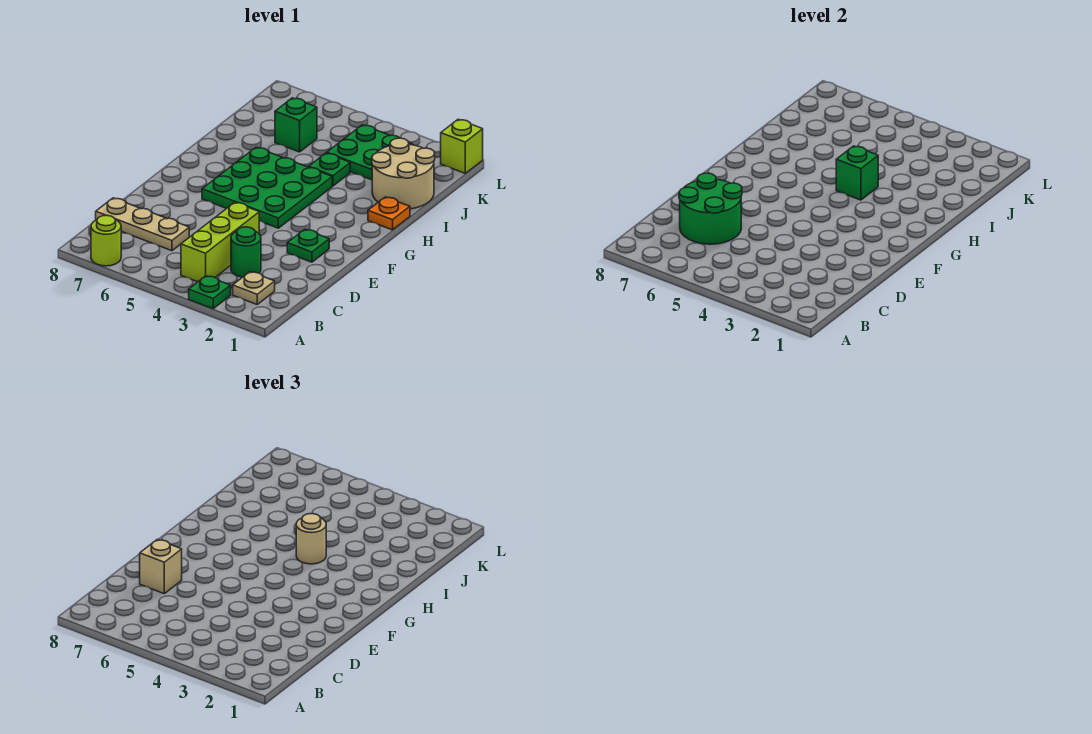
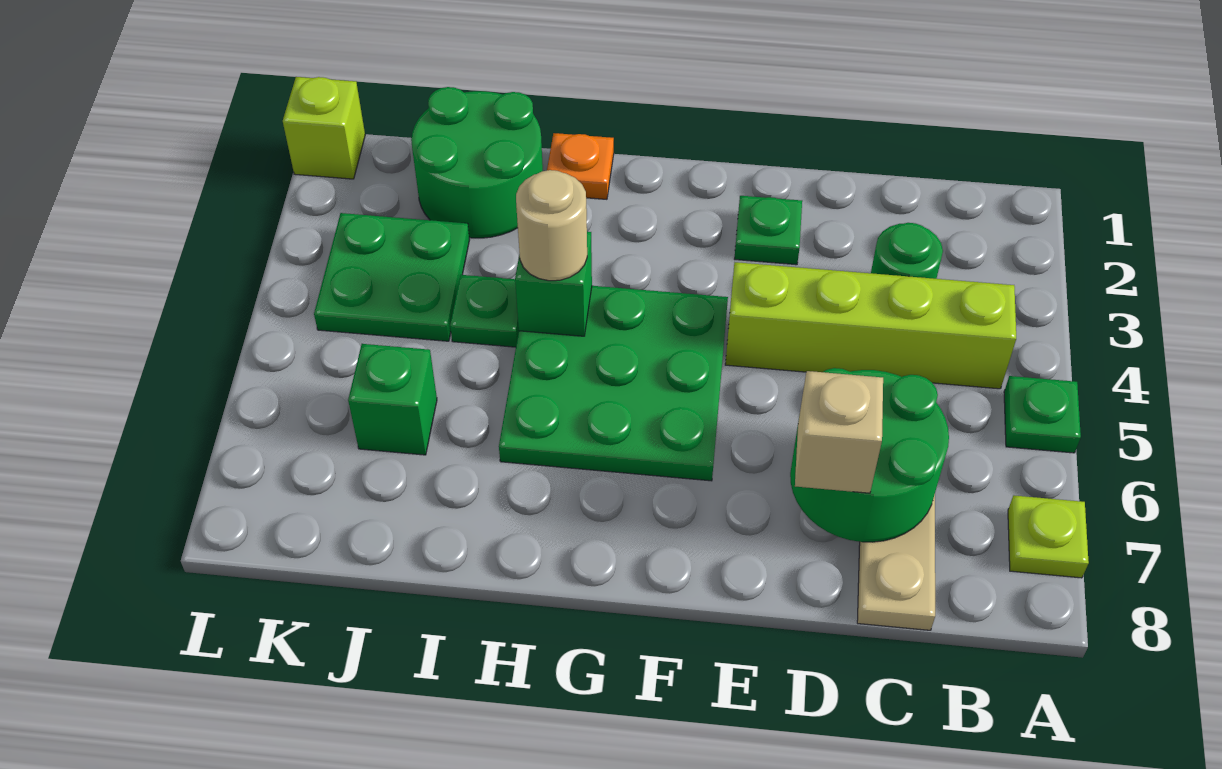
green 1x1 plate [189,276,231,309] -> green 1x1 plate moved to [1004,376,1081,453]
lime 1x1 round brick [91,215,121,266] -> lime 1x1 plate [1008,495,1089,578]
tan 1x1 plate [233,272,275,304] -> none
lime 1x3 brick [181,202,259,282] -> lime 1x4 brick [725,262,1016,389]
tan 2x2 round brick [372,138,435,209] -> green 2x2 round brick [411,87,543,238]

